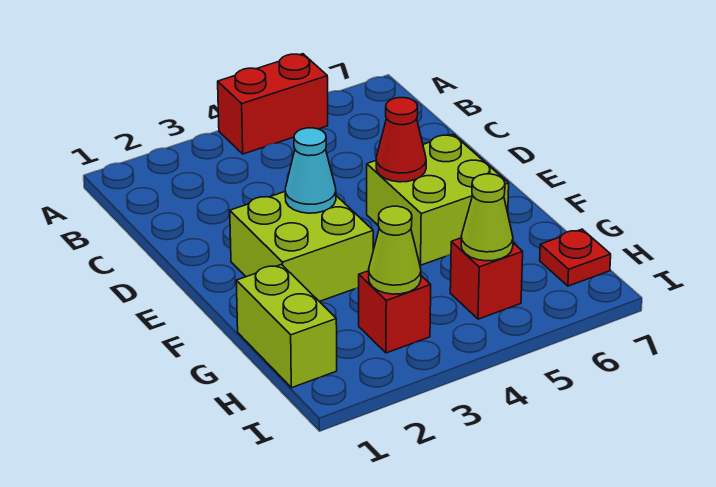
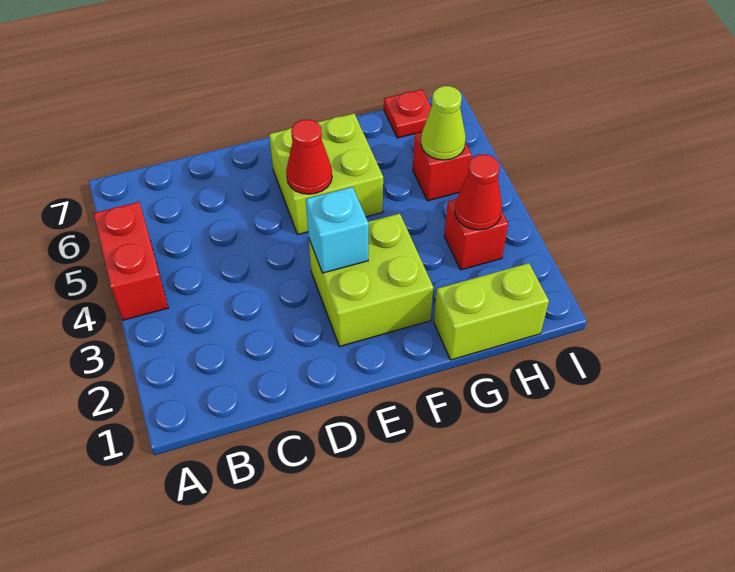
cyan 1x1 cone [285,128,336,213] -> cyan 1x1 brick [306,187,369,273]
lime 1x1 cone [369,206,421,294] -> red 1x1 cone [455,154,502,230]

